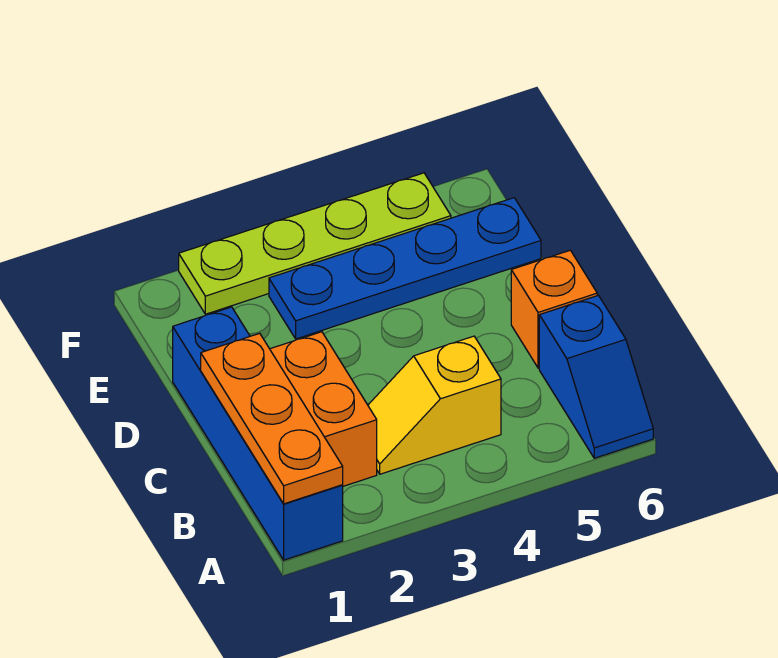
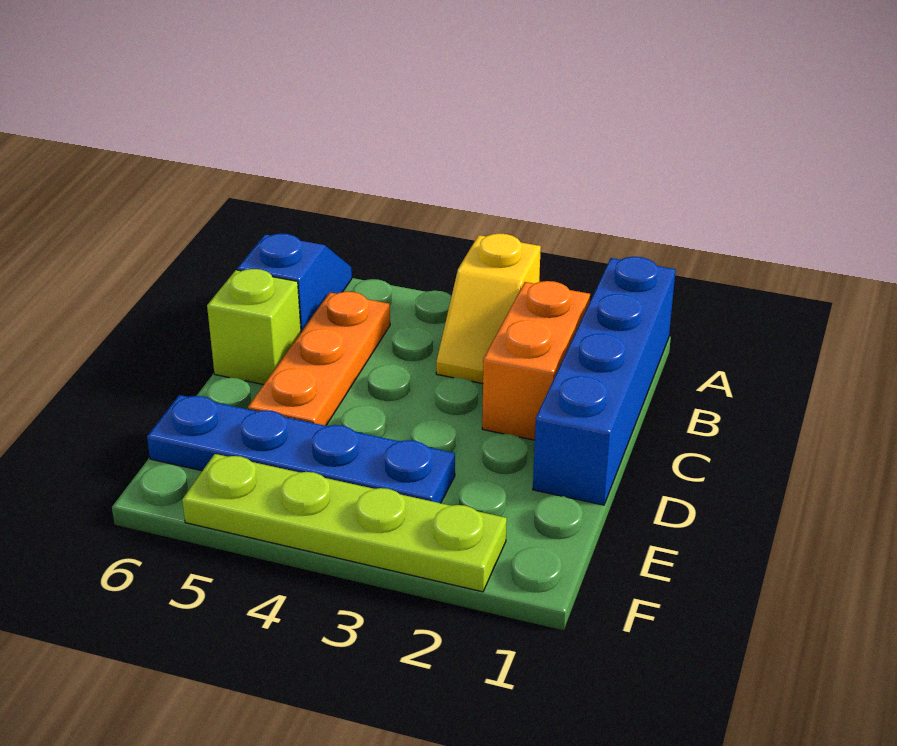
orange 1x3 plate [201,333,343,504] -> orange 1x3 plate moved to [248,292,390,426]
yellow 1x2 slope [368,336,501,474] -> yellow 1x2 slope turned to [436,233,541,384]
orange 1x1 brick [511,250,597,368] -> lime 1x1 brick [207,269,301,385]

